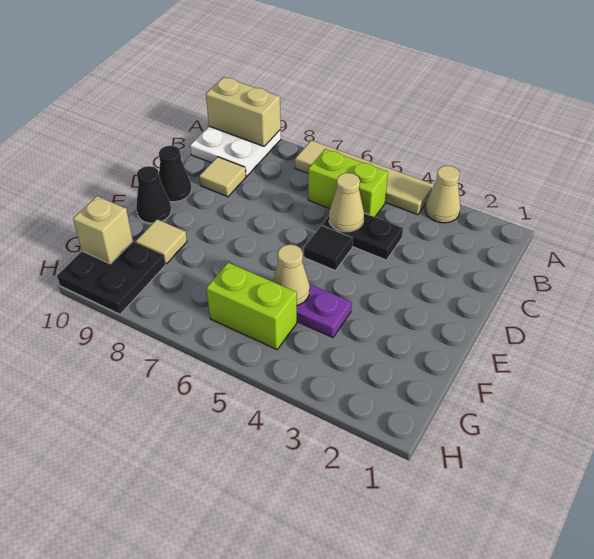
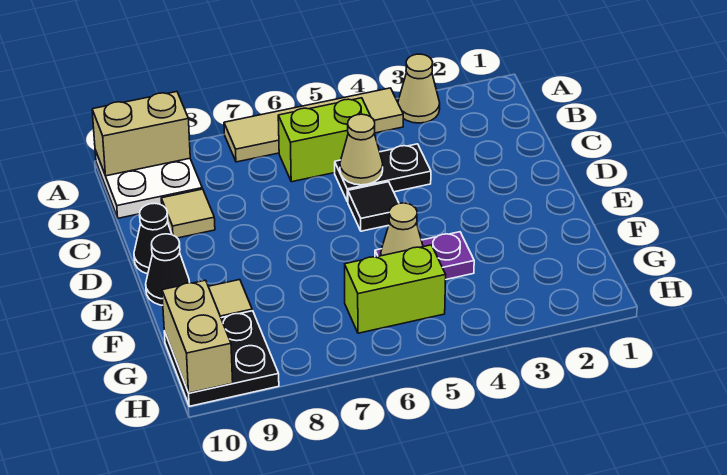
tan 1x1 brick [73,196,133,264] -> tan 1x2 brick [162,280,233,393]

